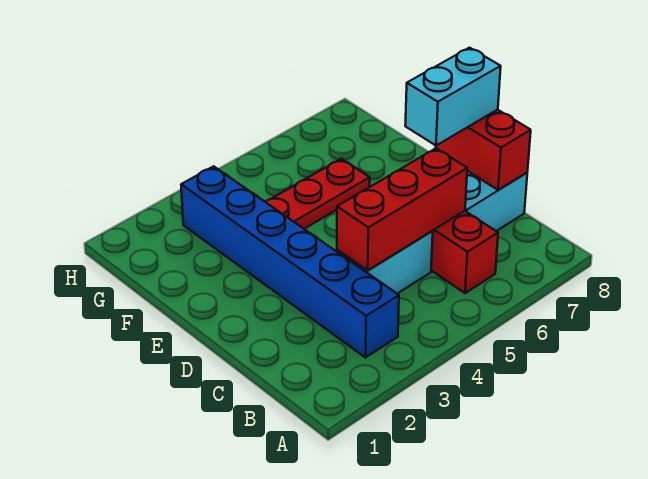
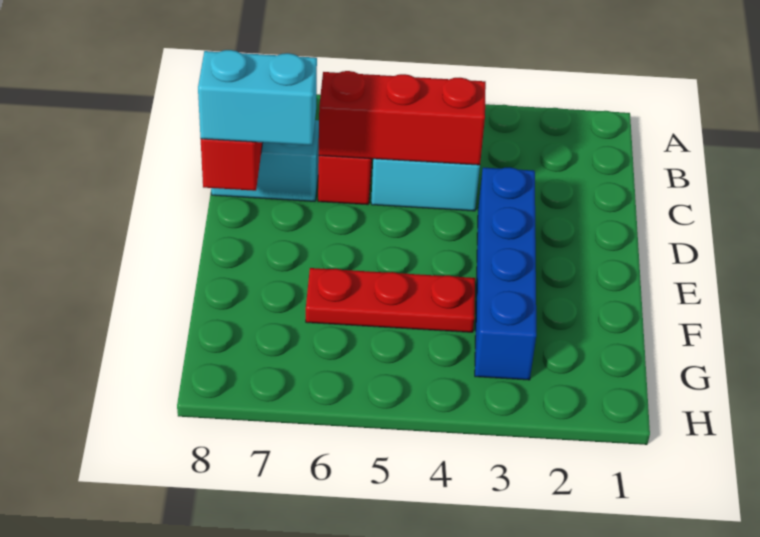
blue 1x6 brick [181,166,399,358] -> blue 1x4 brick [475,167,536,380]

